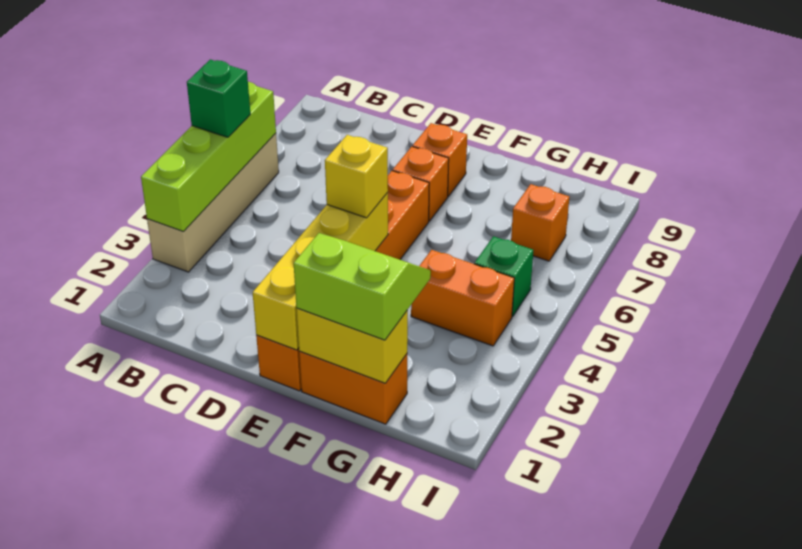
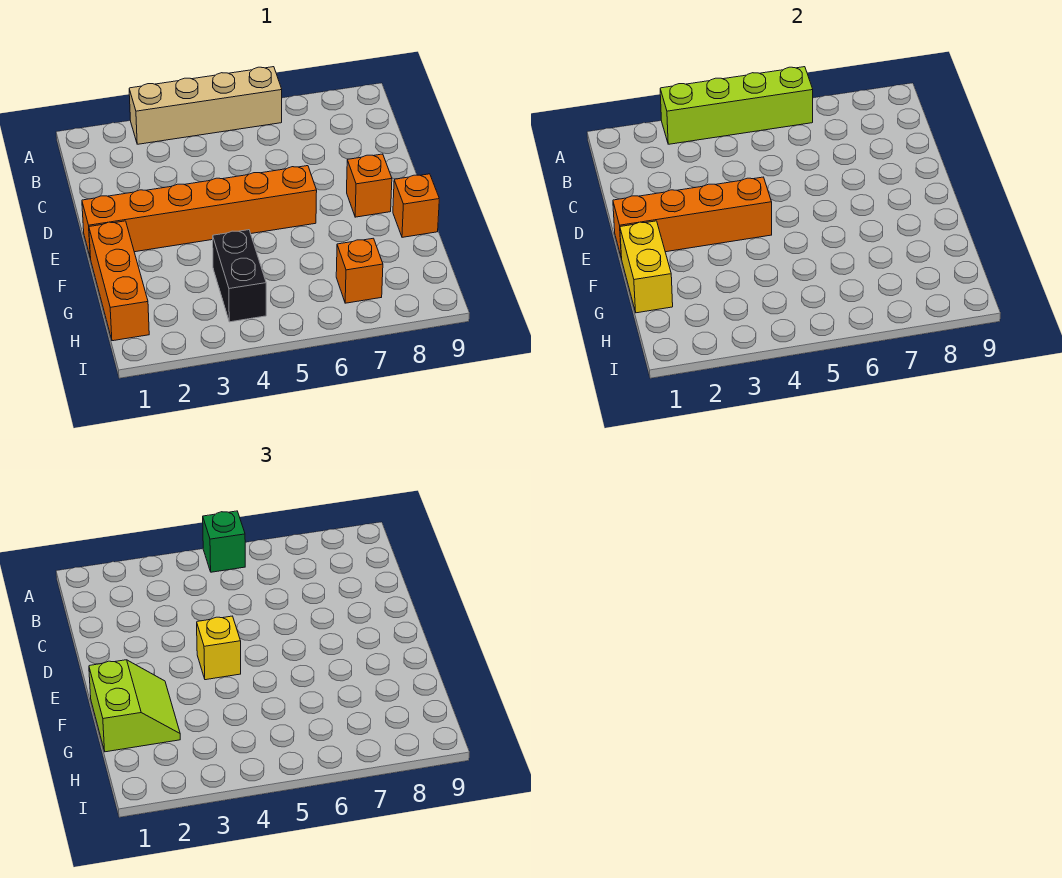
yellow 1x4 brick [253,192,388,350] -> orange 1x4 brick [613,177,772,258]
orange 1x1 brick [393,147,449,221] -> orange 1x1 brick moved to [393,174,439,237]
orange 1x2 brick [299,351,407,424] -> orange 1x3 brick [89,221,149,341]
orange 1x2 brick [411,250,514,346] -> black 1x2 brick [213,230,266,322]
green 1x1 brick [474,236,533,317] -> none

